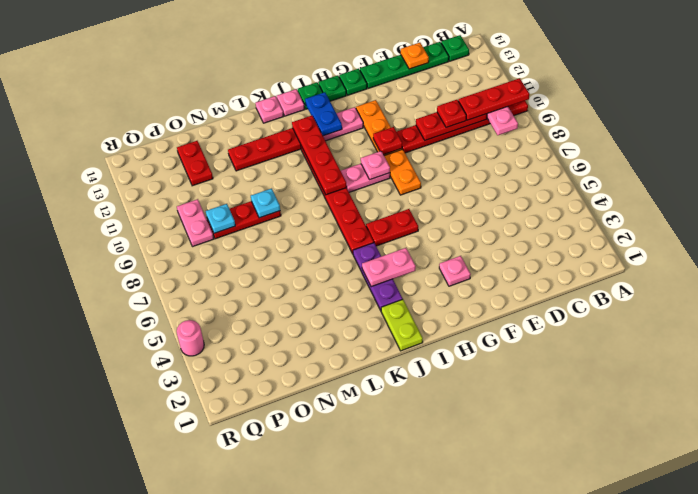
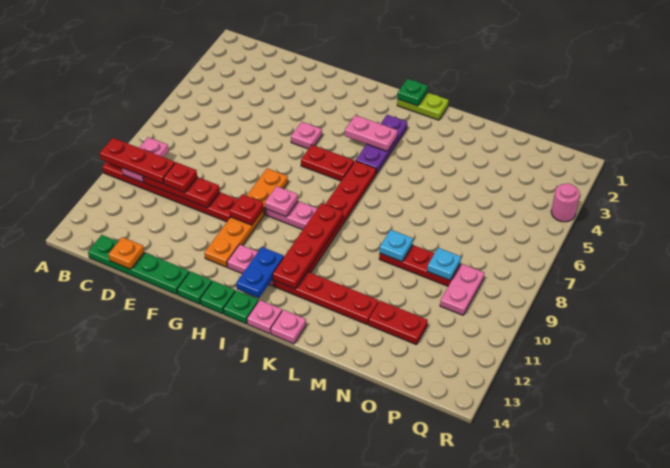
green 1x1 plate [441,35,469,61] -> green 1x1 plate moved to [398,79,428,106]
pink 1x1 plate [439,256,471,286] -> pink 1x1 plate moved to [291,122,322,149]
lime 1x2 plate [381,299,423,351] -> lime 1x2 plate turned to [397,93,449,120]
red 1x2 plate [177,141,213,186] -> red 1x2 plate turned to [368,301,428,345]

